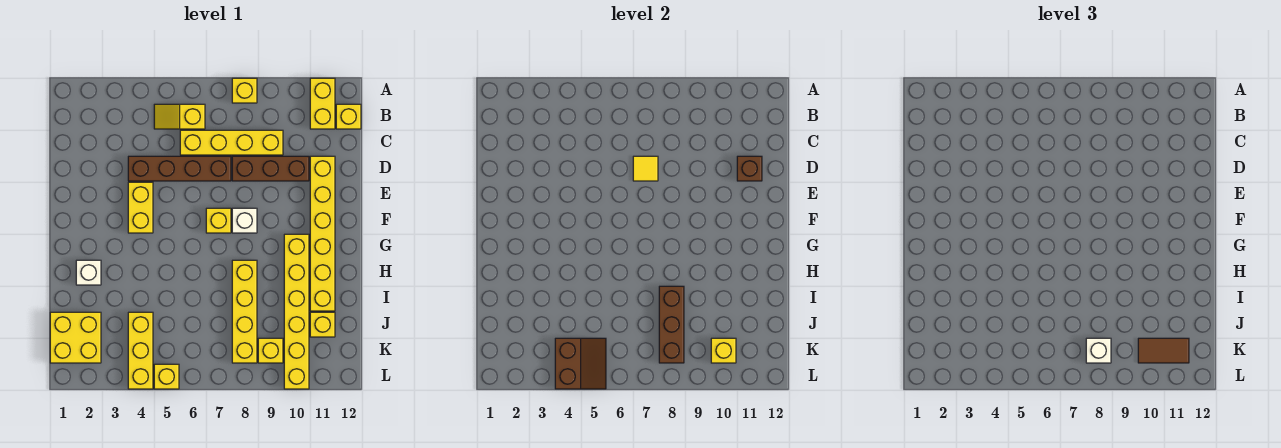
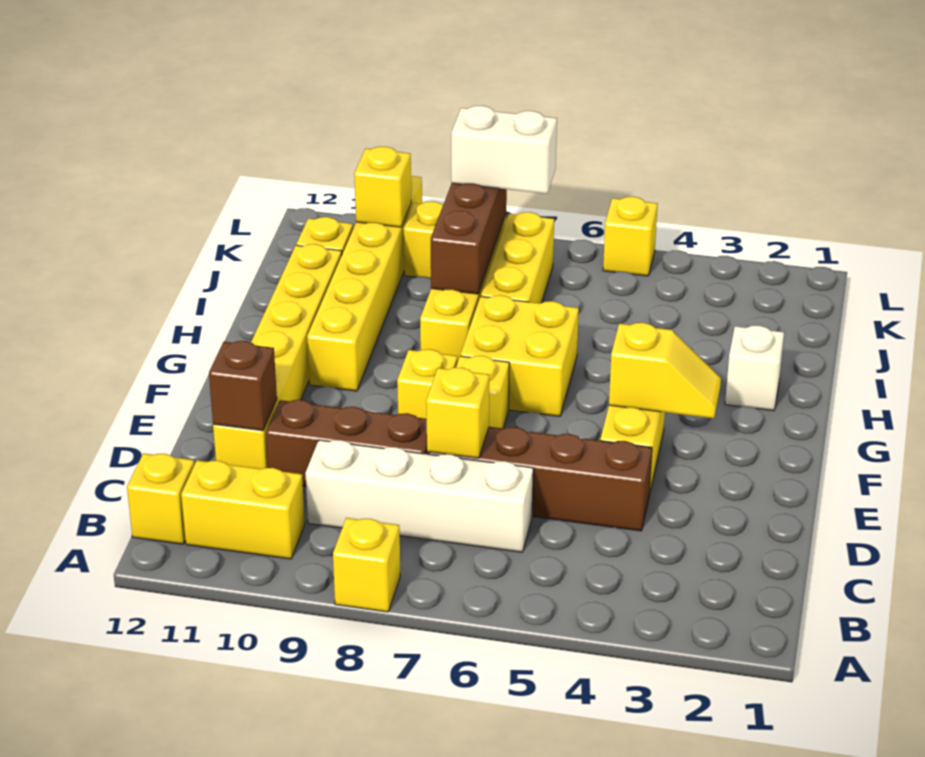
yellow 1x2 brick [310,78,335,129] -> yellow 1x2 brick turned to [181,460,305,559]
yellow 1x2 slope [154,104,205,129] -> yellow 1x2 slope moved to [609,323,721,418]
yellow 1x4 brick [180,130,283,155] -> white 1x4 brick [305,440,533,552]
yellow 1x1 tile [633,156,658,181] -> yellow 1x1 brick [426,367,489,458]
white 1x1 brick [232,208,257,233] -> yellow 1x1 brick [397,349,457,419]
yellow 2x2 brick [50,312,101,363] -> yellow 2x2 brick moved to [460,295,579,416]
yellow 1x3 brick [128,312,153,389] -> yellow 1x3 brick moved to [481,212,554,303]
brown 2x2 slope [555,338,606,389] -> none
white 1x1 brick [1086,338,1111,363] -> white 1x2 brick [451,106,557,194]
brown 1x2 tile [1138,338,1189,363] -> none

